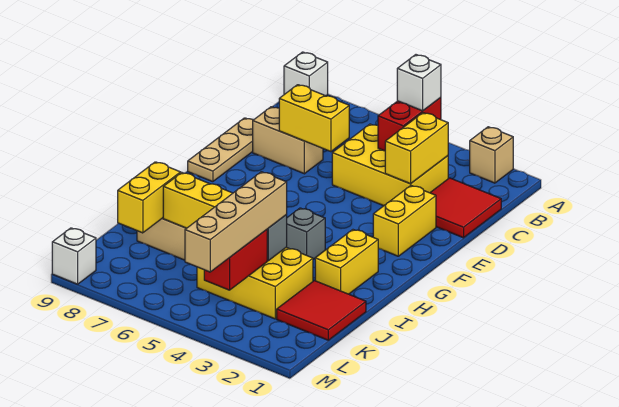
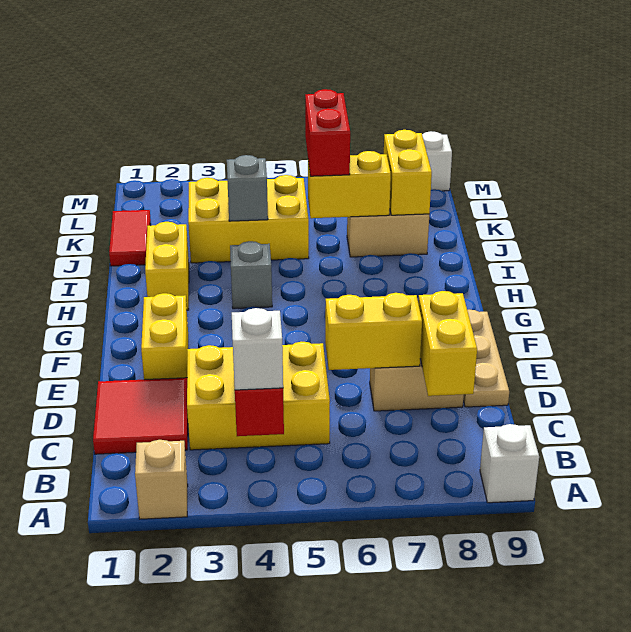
yellow 1x2 brick [385,113,448,184] -> yellow 1x2 brick moved to [418,291,477,396]
red 2x2 tile [277,281,366,340] -> red 1x2 tile [109,210,151,266]
tan 1x4 brick [185,172,287,272] -> none
red 1x2 brick [204,230,267,290] -> red 1x2 brick moved to [305,89,350,176]

